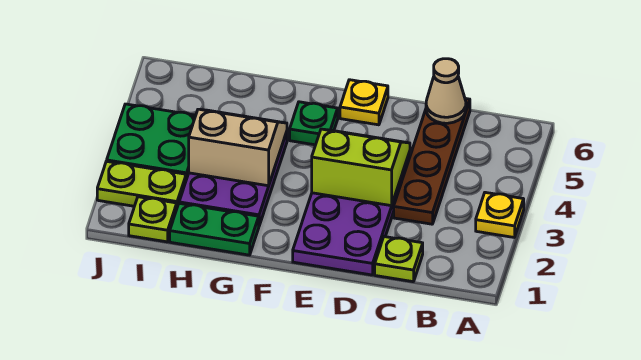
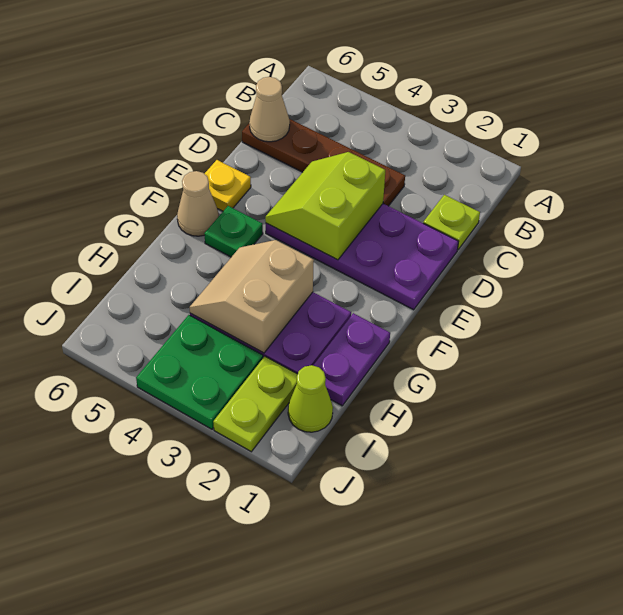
yellow 1x1 plate [476,192,524,237] -> none
none -> tan 1x1 cone [177,171,219,236]
green 1x2 plate [170,203,259,255] -> purple 1x2 plate [313,313,390,406]
lime 1x1 plate [129,197,177,242] -> lime 1x1 cone [288,365,333,432]

